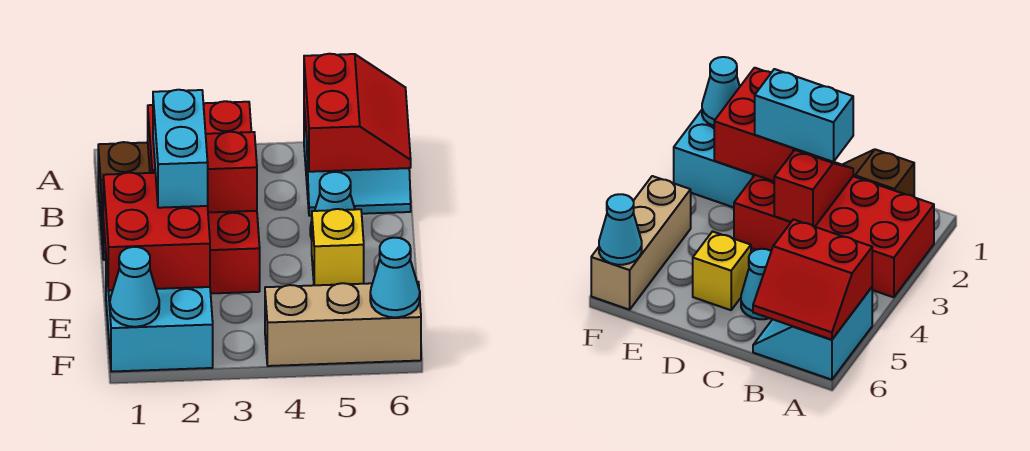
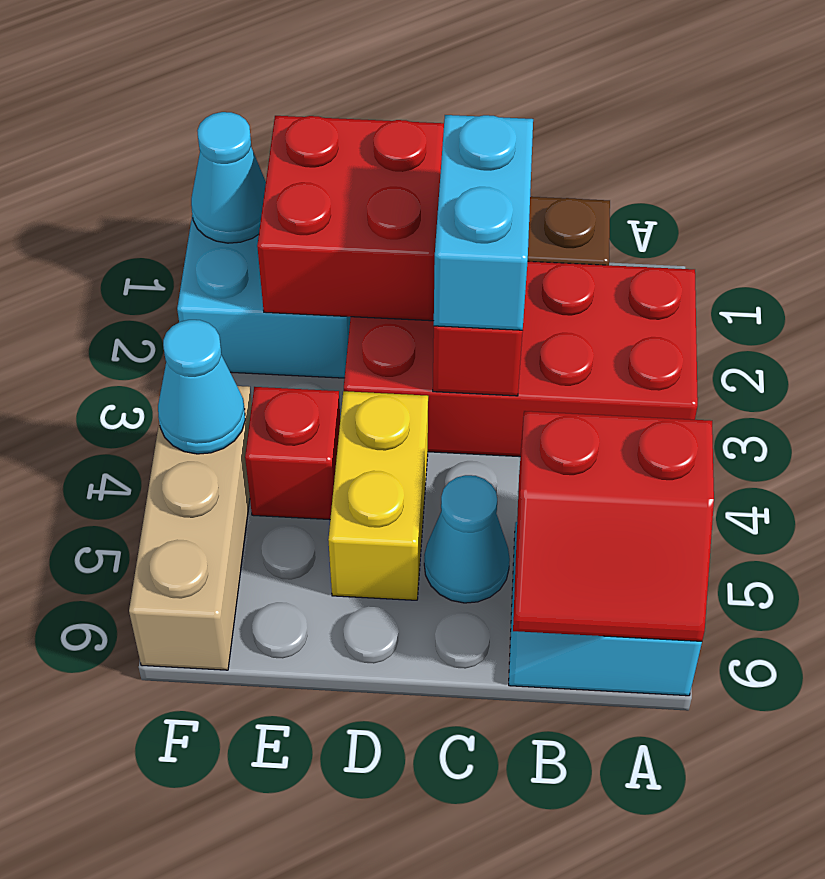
cyan 1x2 brick [153,90,208,208] -> cyan 1x2 brick turned to [434,115,533,330]
yellow 1x1 brick [312,209,364,285] -> yellow 1x2 brick [328,391,428,600]
none -> red 1x1 brick [245,387,340,520]
cyan 1x1 cone [370,238,420,317] -> cyan 1x1 cone moved to [158,320,245,454]

